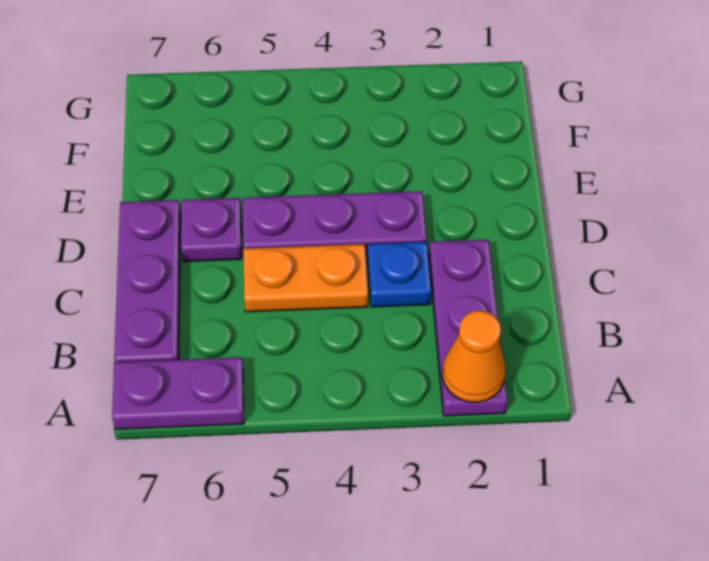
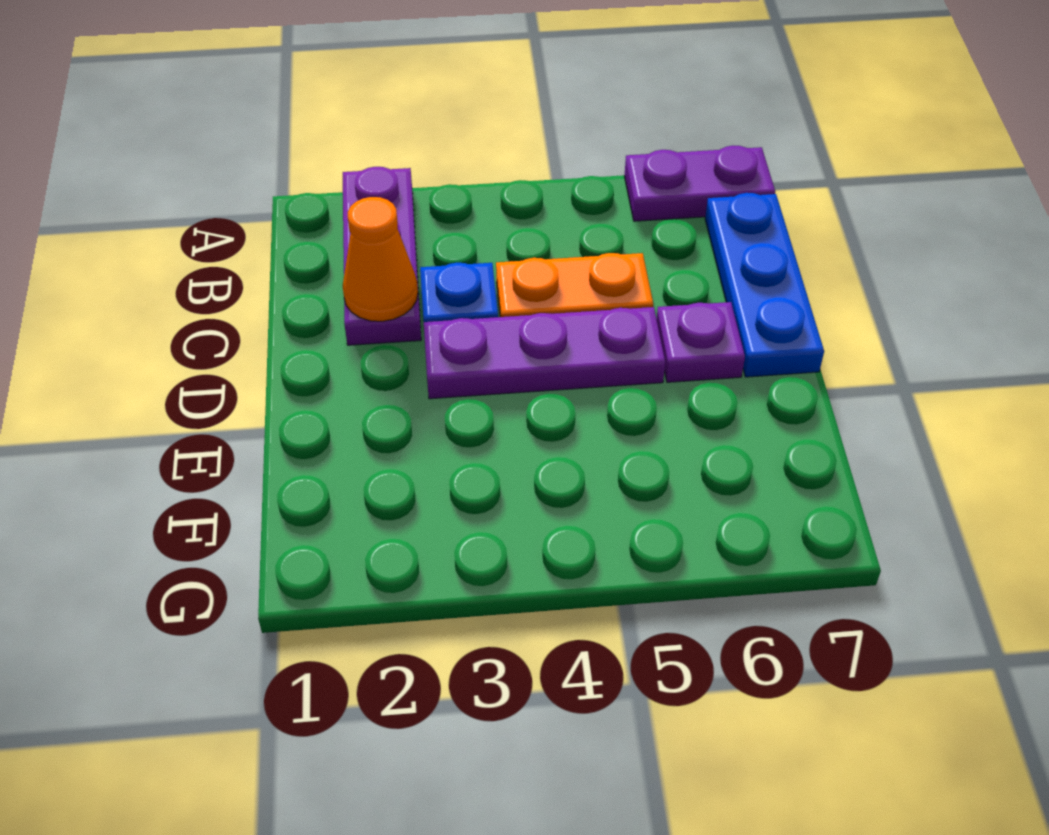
orange 1x1 cone [442,311,506,402] -> orange 1x1 cone moved to [343,197,418,321]
purple 1x3 plate [114,200,181,362] -> blue 1x3 plate [705,193,824,377]

